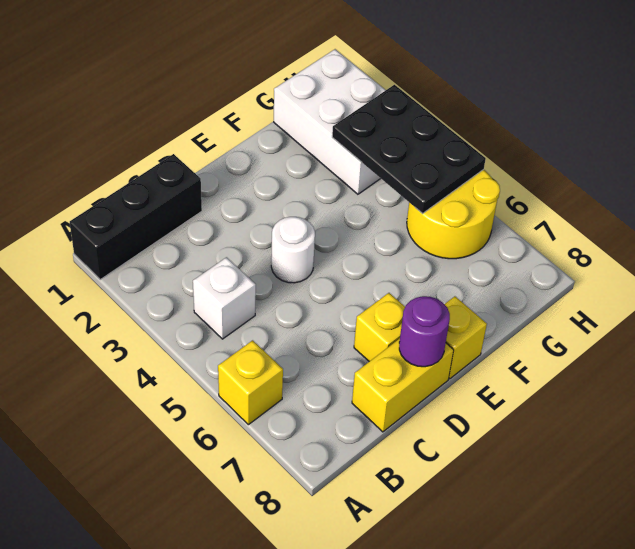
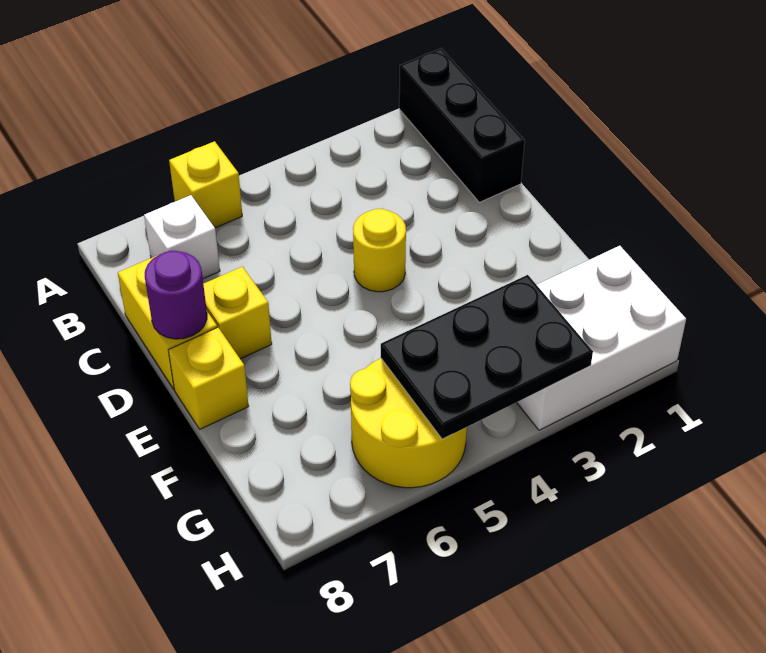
white 1x1 brick [193,257,256,339] -> white 1x1 brick moved to [144,195,220,279]
white 1x1 round brick [271,217,315,283] -> yellow 1x1 round brick [353,209,406,292]

